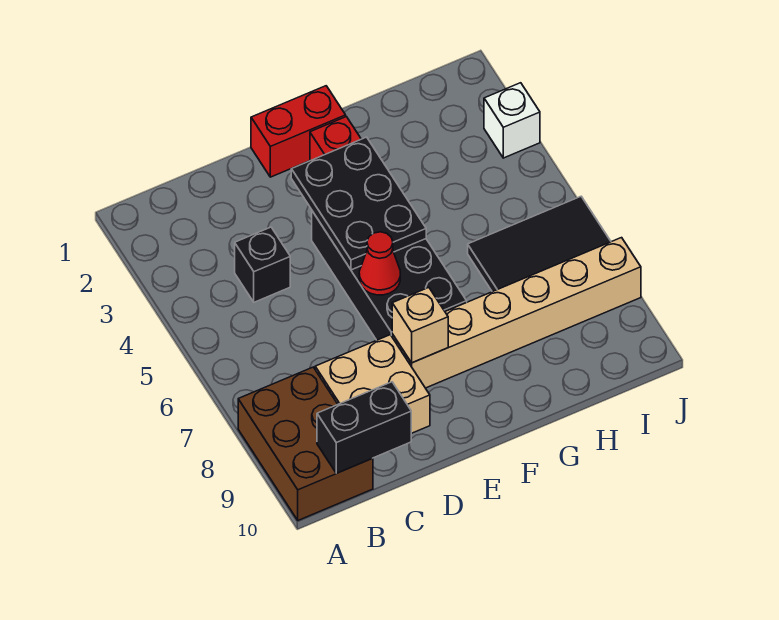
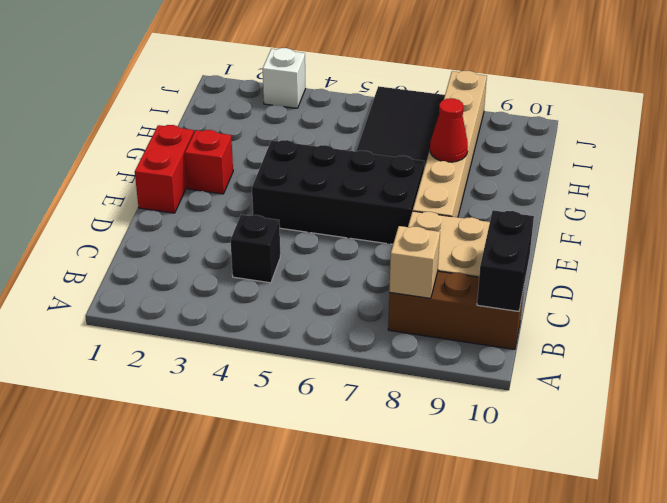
brown 2x3 brick [238,367,373,520] -> brown 1x3 brick [388,271,524,350]
black 2x3 plate [291,137,426,270] -> none
red 1x1 cone [359,232,400,295] -> red 1x1 cone moved to [430,98,468,162]
tan 1x1 brick [392,288,448,363] -> tan 1x1 brick moved to [389,226,440,298]

